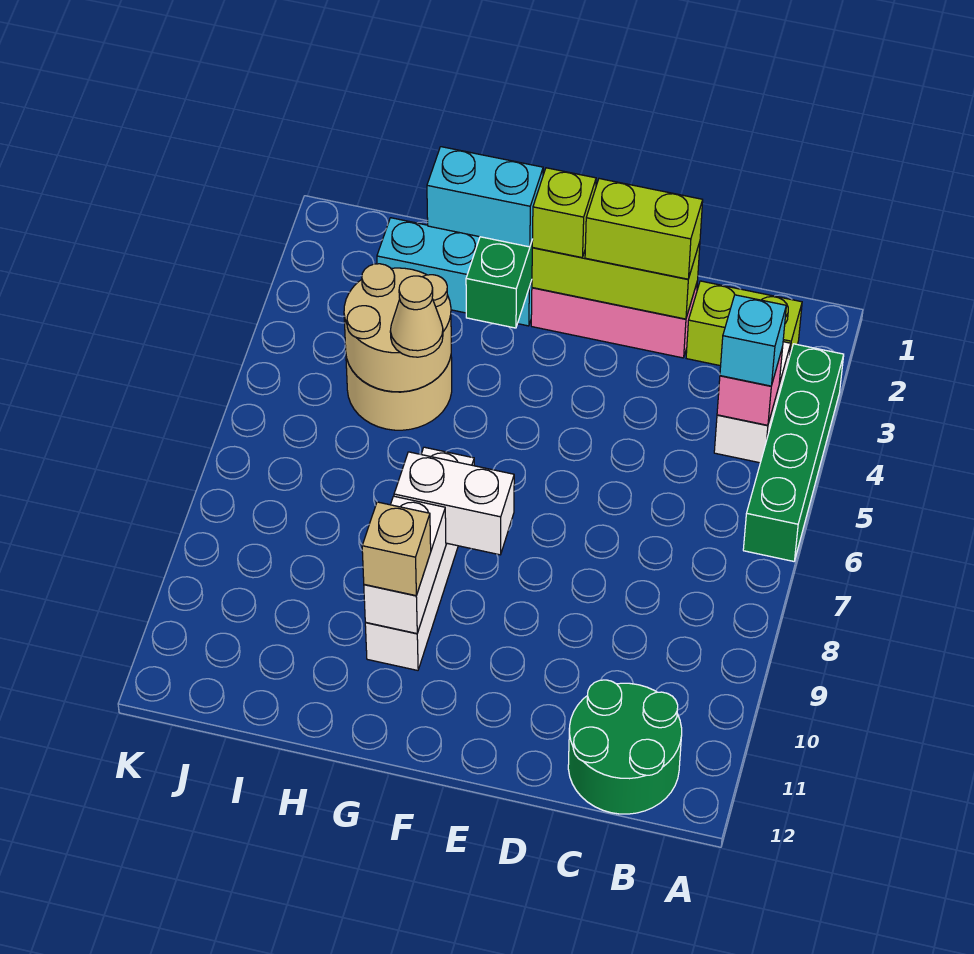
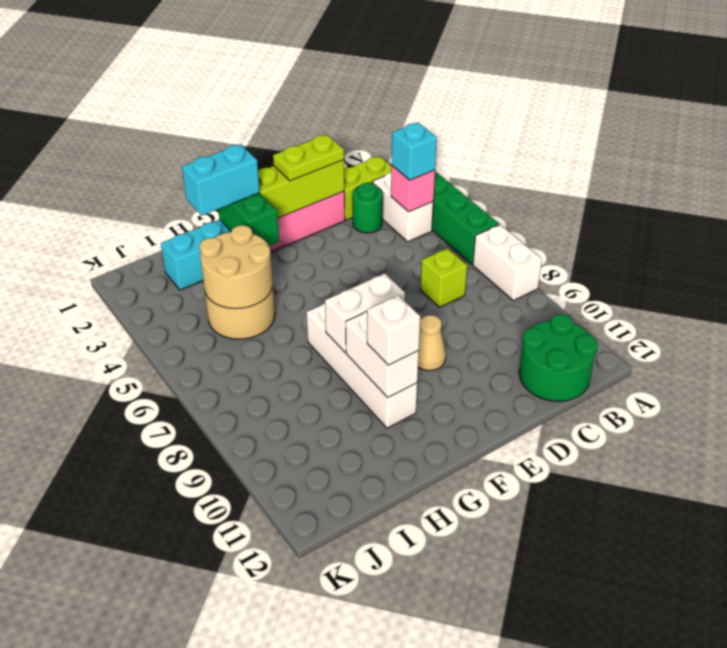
none -> white 1x2 brick [473,225,542,301]
none -> green 1x1 round brick [352,183,383,233]
lime 1x2 brick [585,179,703,279] -> lime 1x2 plate [273,135,344,181]
lime 1x1 brick [532,168,596,257] -> lime 1x1 brick moved to [420,248,467,307]
tan 1x1 brick [362,502,431,596] -> white 1x1 brick [367,295,420,365]
tan 1x1 cone [390,276,443,357] -> tan 1x1 cone moved to [418,315,446,371]

